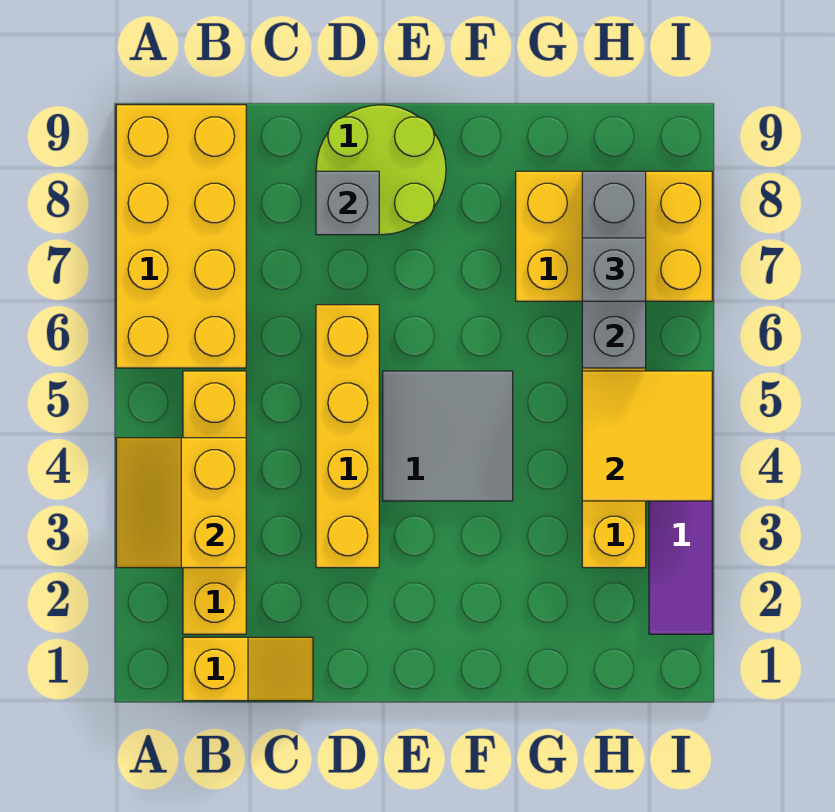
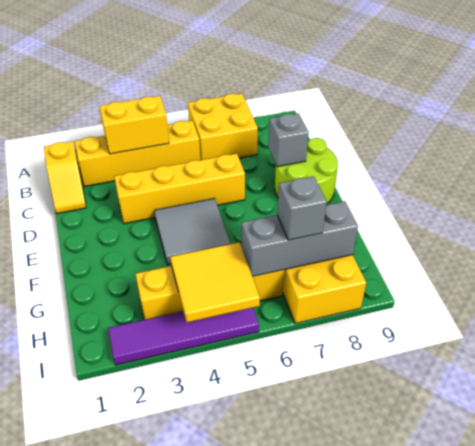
yellow 2x4 brick [116,105,246,368] -> yellow 2x2 brick [188,94,258,160]

